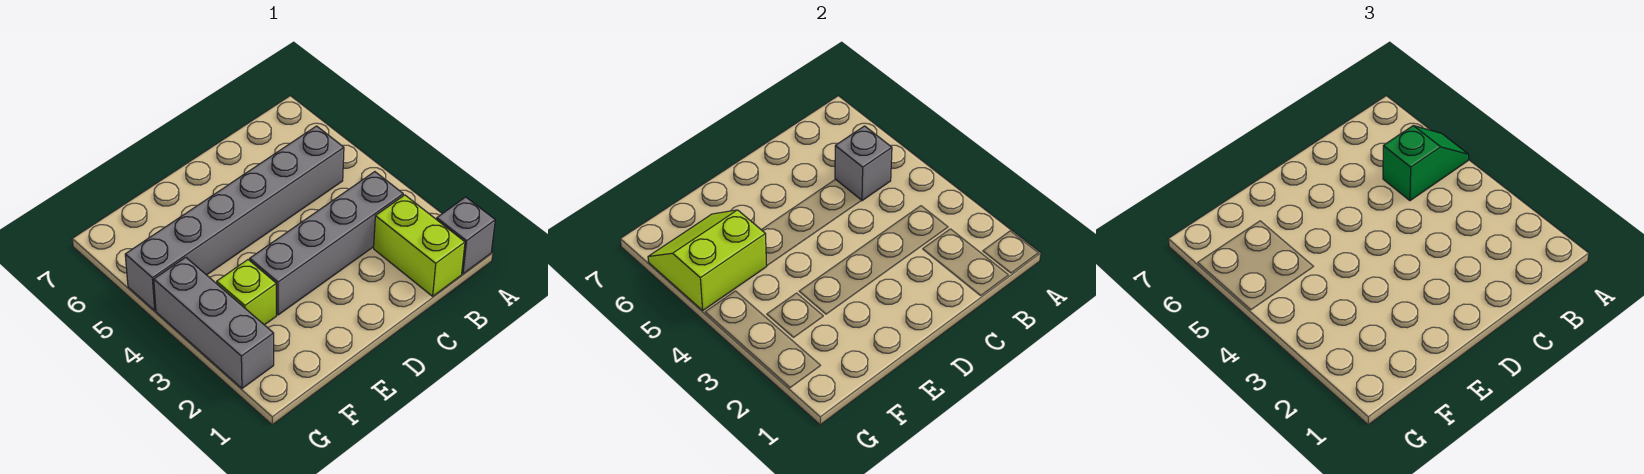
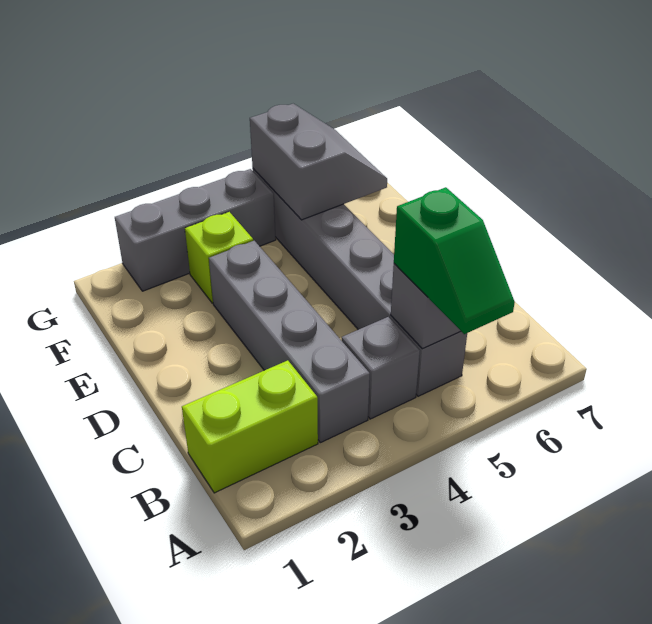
grey 1x1 brick [437,197,495,274] -> grey 1x1 brick moved to [342,317,420,419]
lime 2x2 slope [648,210,767,310] -> grey 2x2 slope [250,104,387,220]

